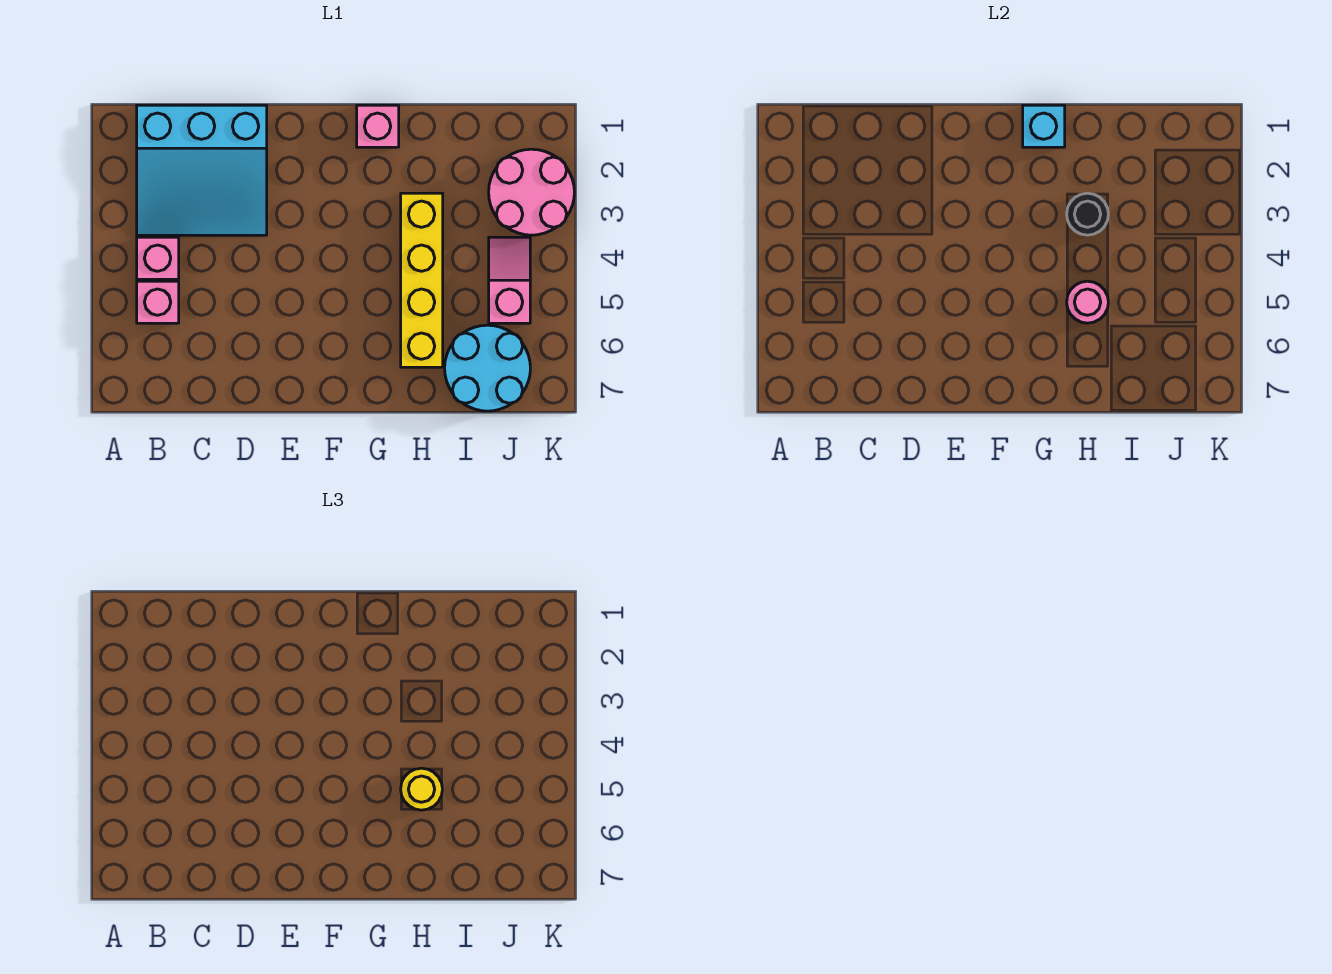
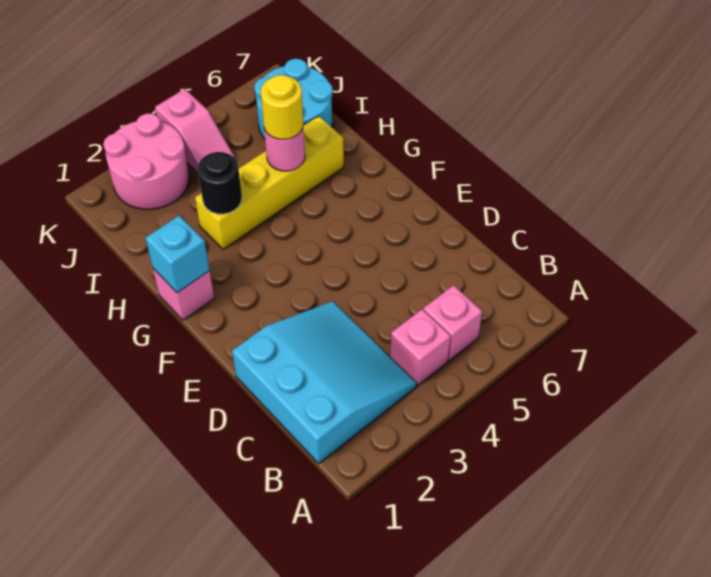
pink 1x2 slope [489,237,530,323] -> pink 1x2 slope turned to [155,89,235,173]

